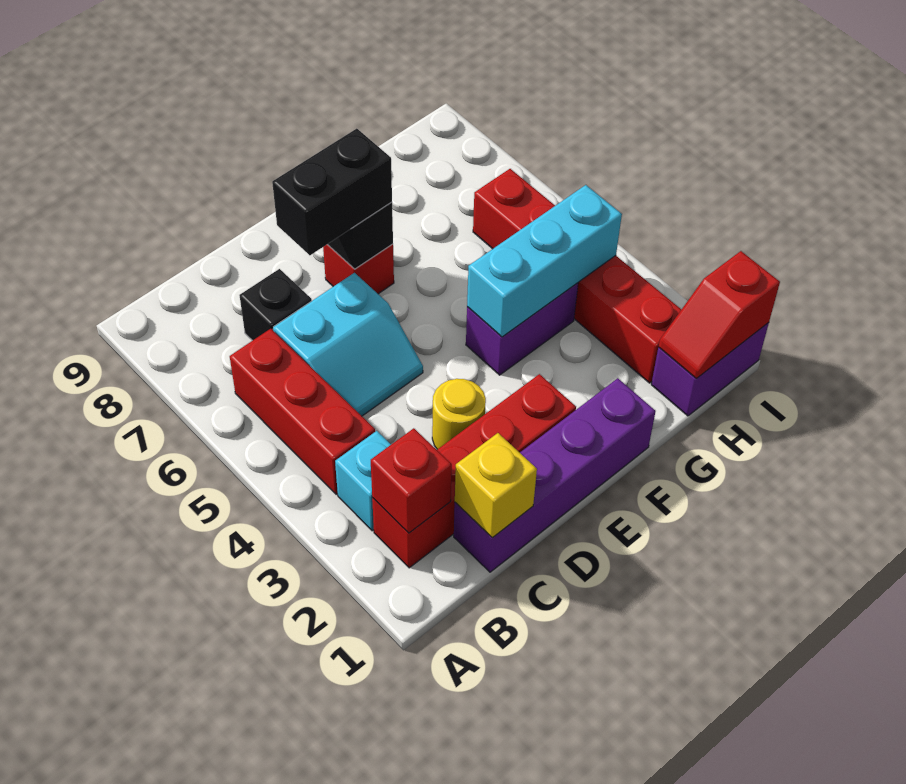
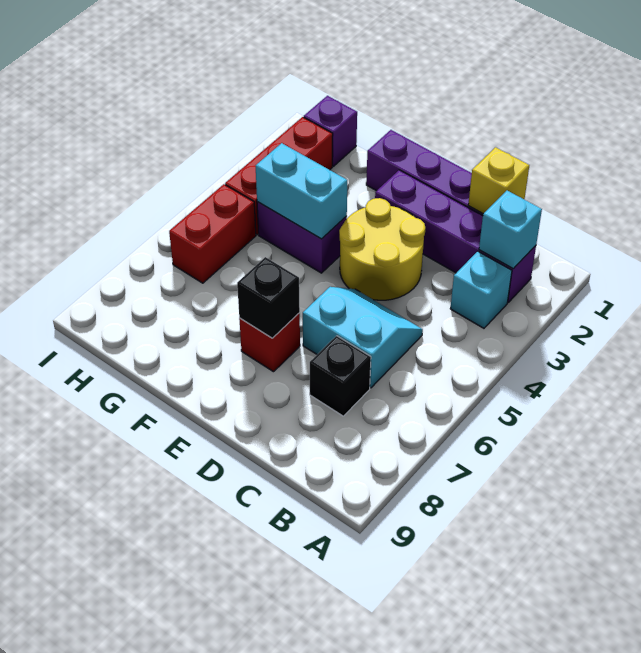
red 1x4 brick [372,374,576,568] -> purple 1x4 brick [375,170,536,302]
red 1x1 brick [371,428,452,533] -> cyan 1x1 brick [479,191,542,269]
red 1x3 brick [230,329,375,495] -> none
yellow 1x1 round brick [432,379,486,449] -> yellow 2x2 round brick [339,198,425,300]
black 1x2 brick [272,129,392,255] -> none
cyan 1x3 brick [467,185,622,337] -> cyan 1x2 brick [256,143,347,239]
purple 1x2 brick [651,323,769,416] -> purple 1x1 brick [304,96,357,166]
red 1x2 slope [659,251,780,379] -> none

